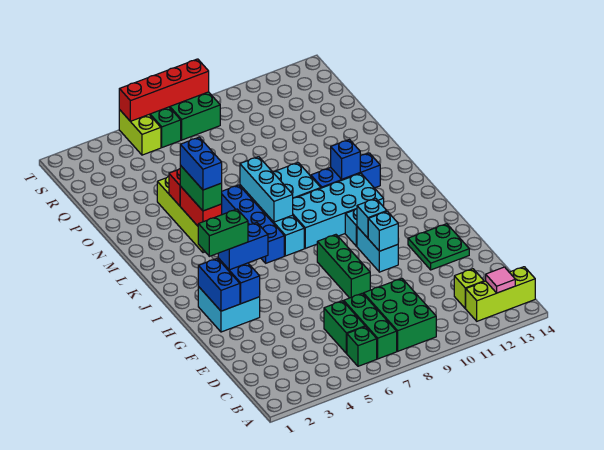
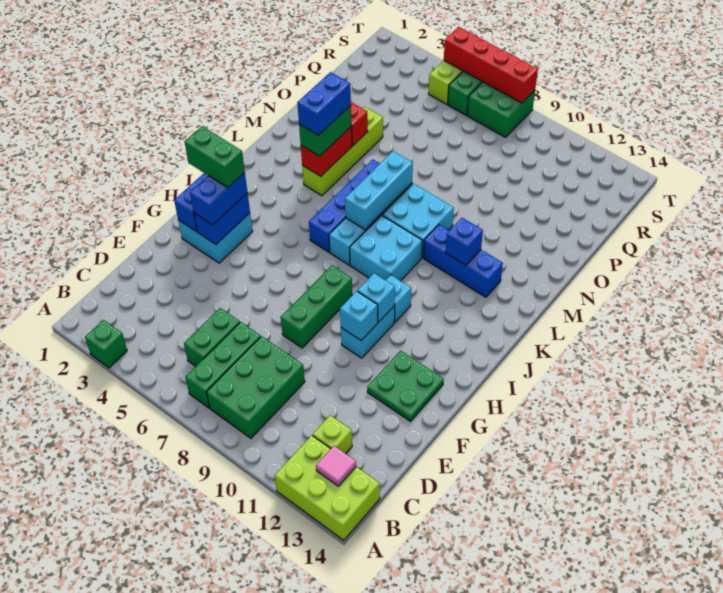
green 1x1 brick [347,326,377,366] -> green 1x1 brick moved to [85,320,127,368]
lime 1x3 brick [465,267,535,321] -> lime 2x3 brick [275,435,380,540]
blue 1x2 brick [218,223,268,270] -> blue 1x2 brick turned to [190,172,248,225]
cyan 2x4 brick [293,173,384,248] -> cyan 2x2 brick [350,215,422,281]

